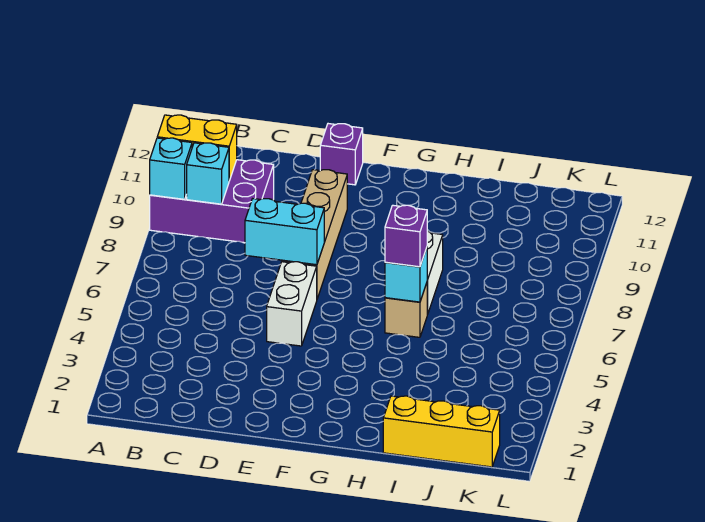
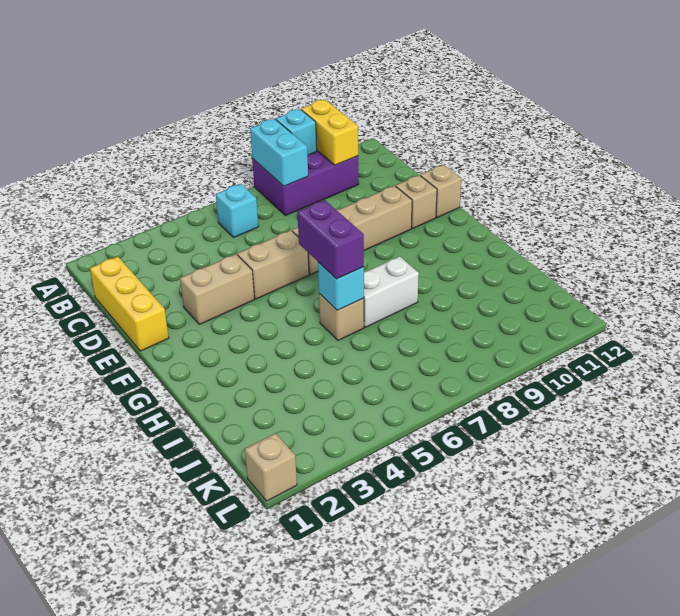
purple 2x3 brick [150,160,274,243] -> purple 2x3 brick turned to [252,151,359,216]
cyan 1x1 brick [187,143,229,204] -> cyan 1x1 brick moved to [216,184,258,238]
cyan 1x2 brick [245,199,324,265] -> cyan 1x2 brick moved to [250,119,308,186]
none -> tan 1x2 brick [180,254,255,324]
white 1x2 brick [267,262,317,346] -> tan 1x2 brick [237,230,309,299]
none -> tan 1x1 brick [396,175,437,228]
purple 1x1 brick [320,124,363,185] -> tan 1x1 brick [420,165,461,218]
purple 1x1 brick [385,205,427,267] -> purple 1x2 brick [297,200,364,279]
yellow 1x3 brick [383,396,500,467] -> yellow 1x3 brick moved to [90,256,169,351]
none -> tan 1x1 brick [245,433,297,501]

